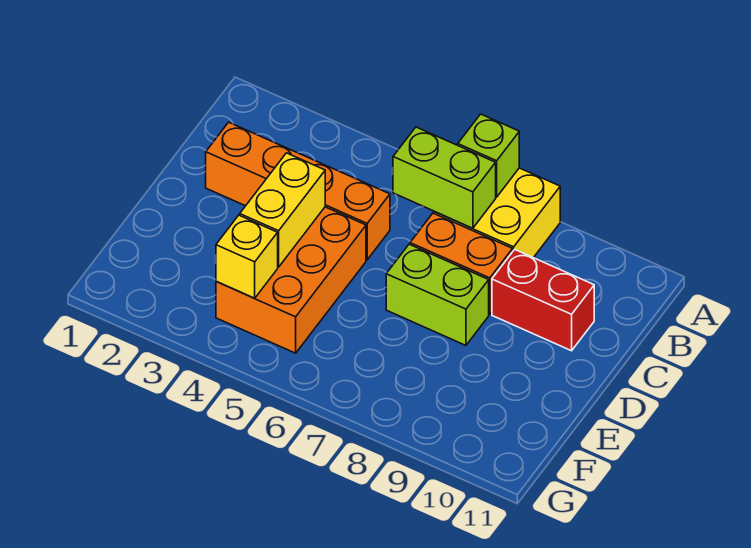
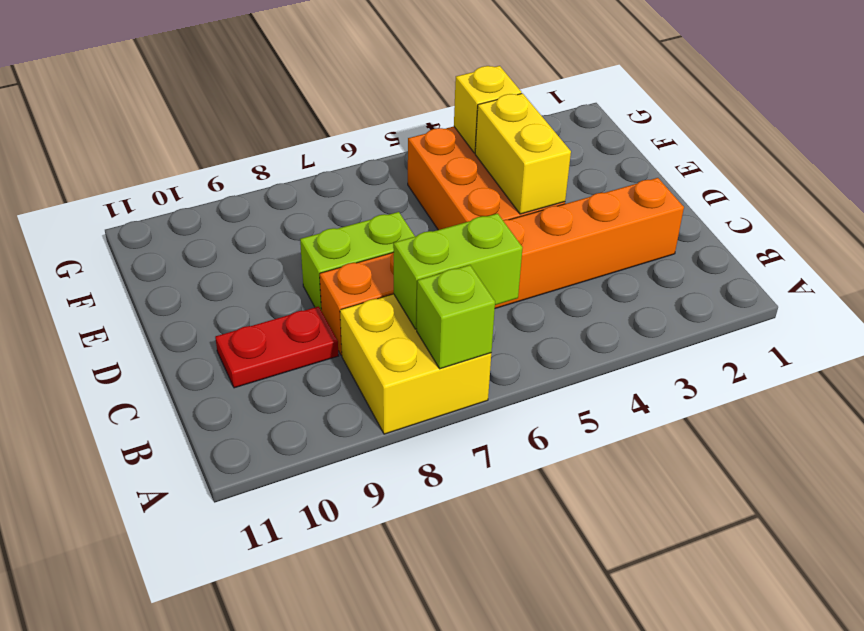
red 1x2 brick [492,250,594,351] -> red 1x2 plate [215,306,339,388]

